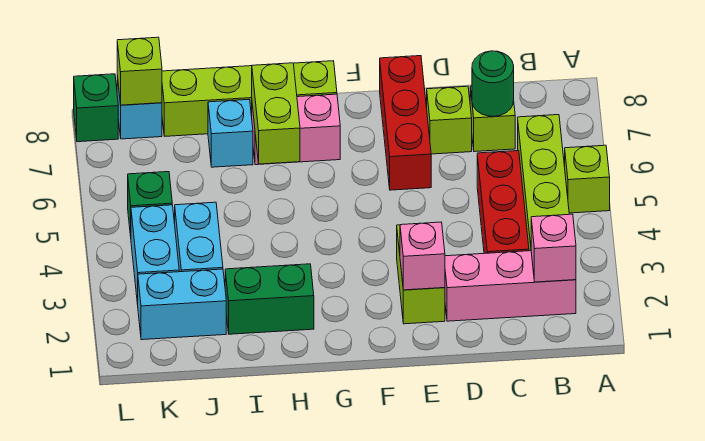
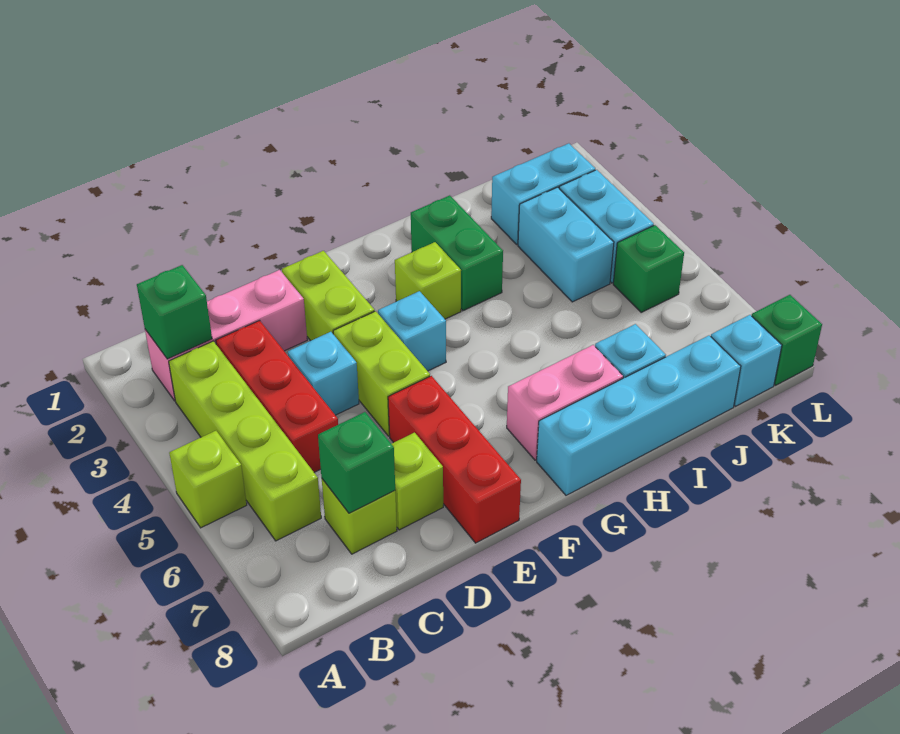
pink 1x1 brick [531,214,576,282] -> green 1x1 brick [137,265,212,359]
green 1x1 round brick [472,51,514,116] -> green 1x1 brick [318,412,395,513]
none -> cyan 1x1 brick [288,332,359,415]
pink 1x1 brick [400,222,445,290] -> none
none -> cyan 1x1 brick [378,291,446,371]
lime 1x4 brick [162,61,337,136] -> cyan 1x4 brick [537,336,741,495]
green 1x2 brick [225,264,314,334] -> green 1x2 brick turned to [411,195,503,311]
lime 1x2 brick [252,63,300,164] -> lime 1x2 brick moved to [333,311,430,436]
lime 1x1 brick [117,37,162,105] -> lime 1x1 brick moved to [395,242,461,319]

